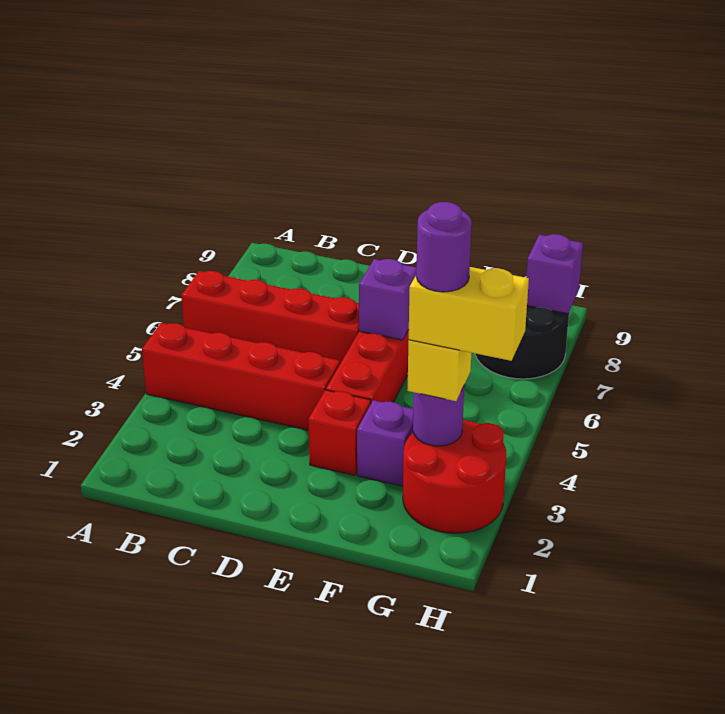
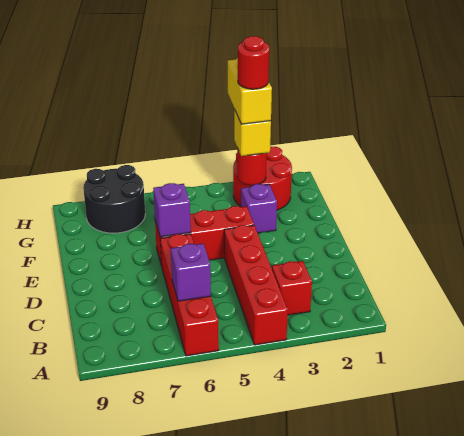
red 1x1 brick [308,390,371,475] -> red 1x1 brick moved to [272,261,312,315]
purple 1x1 round brick [413,386,464,446] -> red 1x1 round brick [237,148,267,185]
purple 1x1 round brick [416,202,472,292] -> red 1x1 round brick [238,36,269,89]
purple 1x1 brick [526,234,583,314] -> purple 1x1 brick moved to [171,244,211,301]

